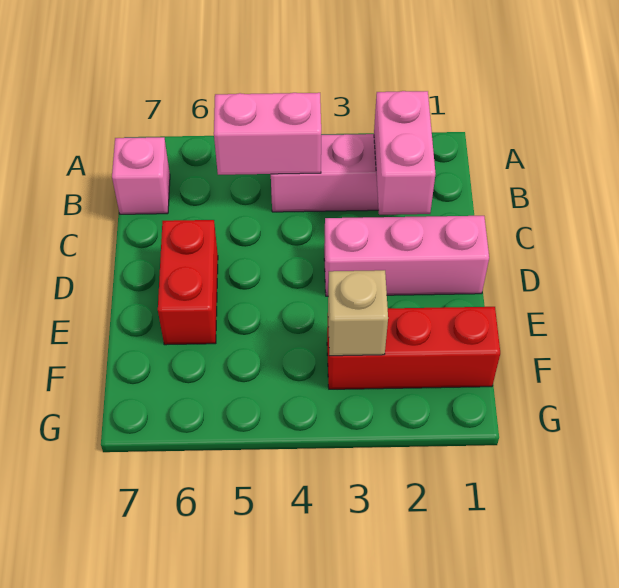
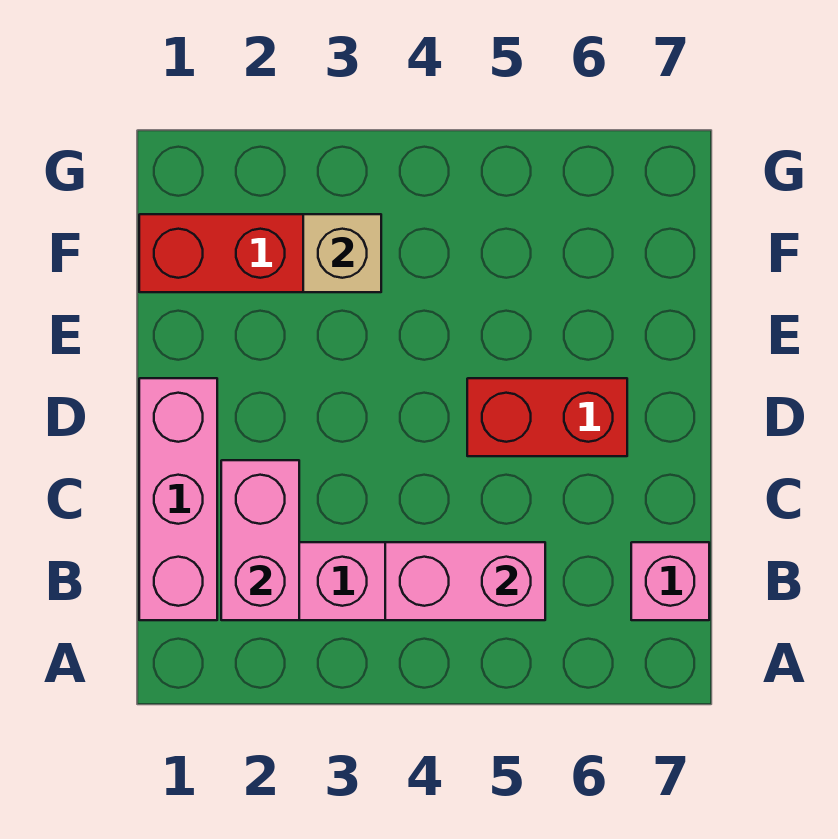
pink 1x3 brick [324,216,489,296] -> pink 1x3 brick turned to [139,378,217,620]
red 1x2 brick [158,220,218,345] -> red 1x2 brick turned to [467,378,627,456]

